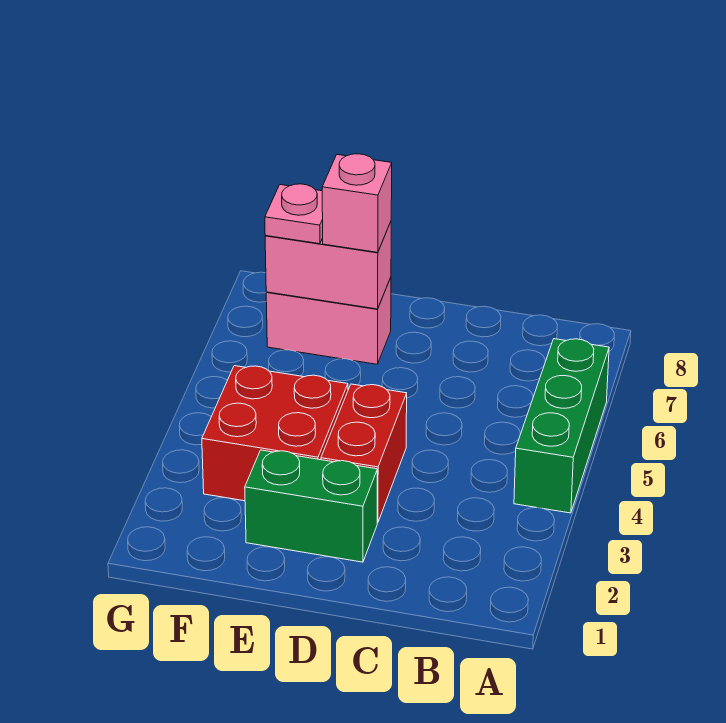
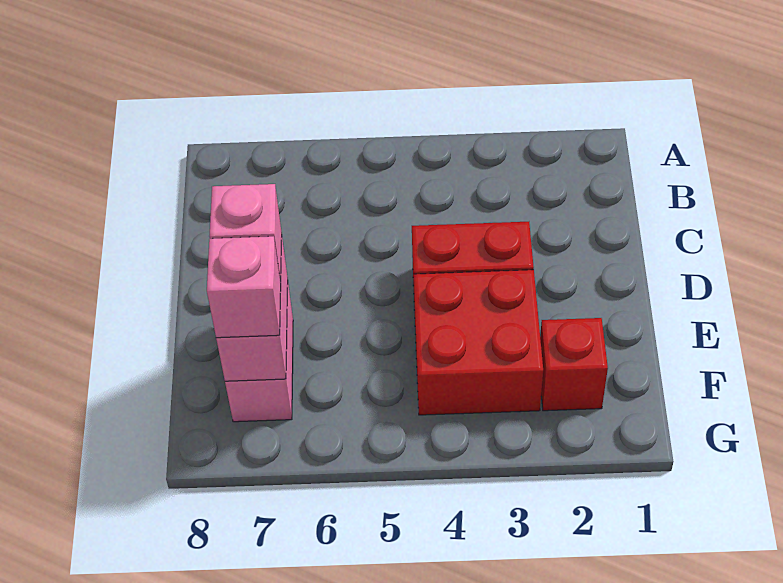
green 1x3 brick [514,339,609,513] -> none
green 1x2 brick [245,450,377,562] -> none
none -> red 1x1 brick [540,318,608,411]
pink 1x1 plate [265,184,323,244] -> pink 1x1 brick [207,236,281,338]

